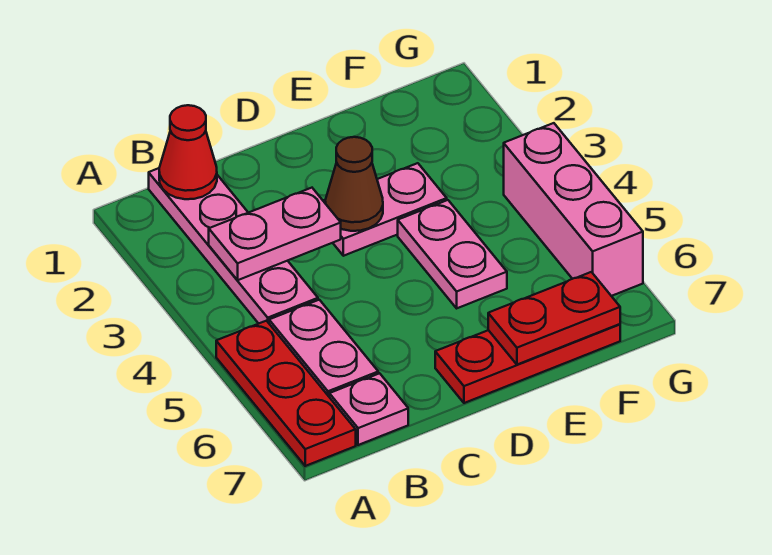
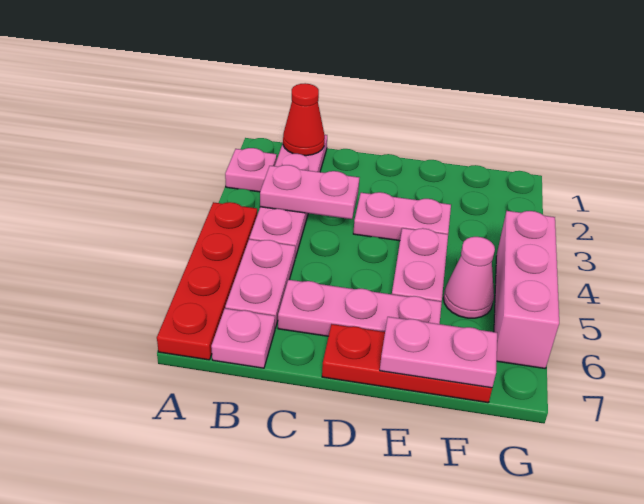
none -> pink 1x1 plate [225,148,277,192]
red 1x3 plate [216,321,356,466] -> red 1x4 plate [157,202,257,360]
none -> pink 1x3 plate [278,280,442,336]
brown 1x1 cone [325,137,383,231] -> none
red 1x2 plate [488,272,620,365] -> pink 1x2 plate [380,317,497,388]
none -> pink 1x1 cone [444,237,495,318]

